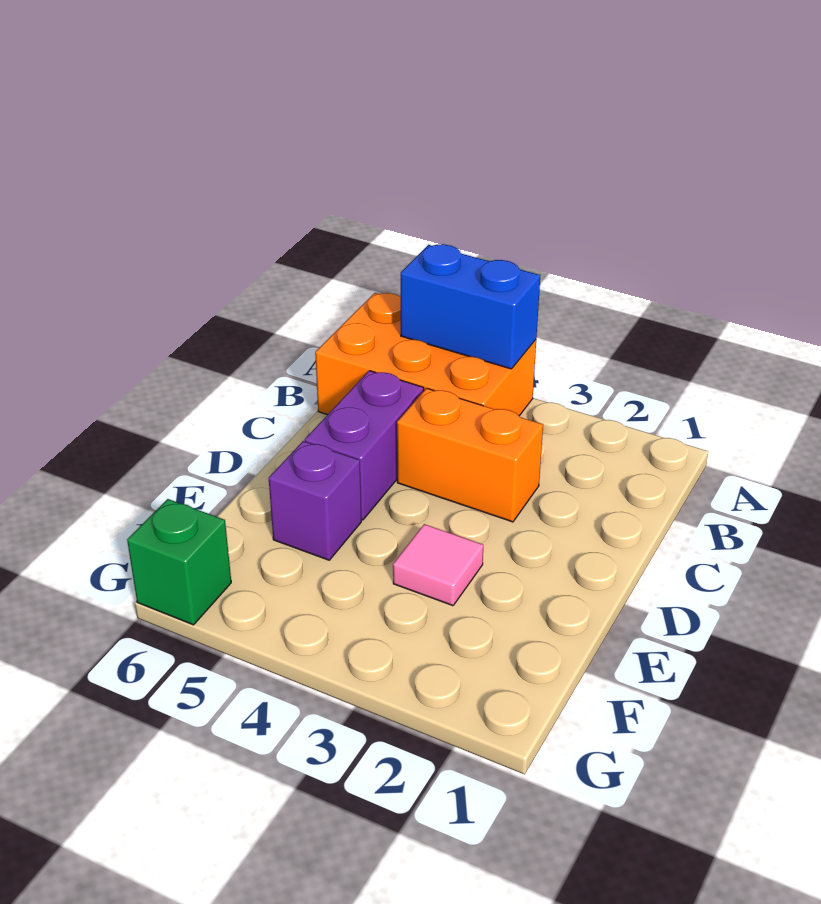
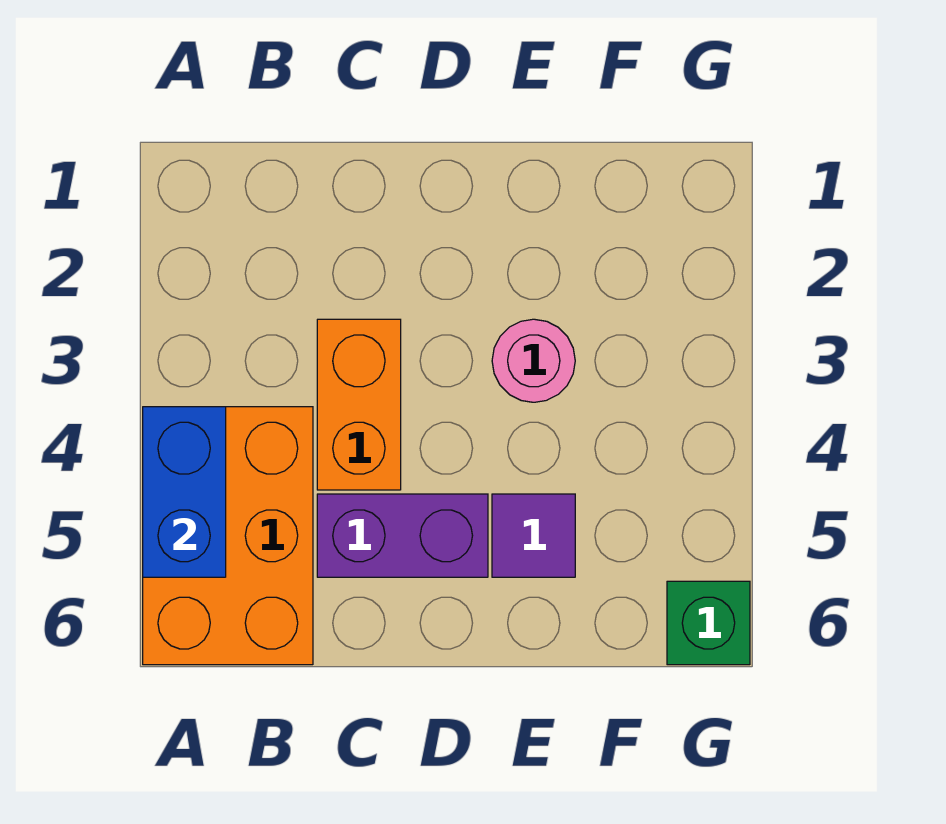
pink 1x1 tile [393,524,483,606] -> pink 1x1 round brick [492,319,575,402]
purple 1x1 brick [269,441,361,560] -> purple 1x1 tile [492,494,575,577]

